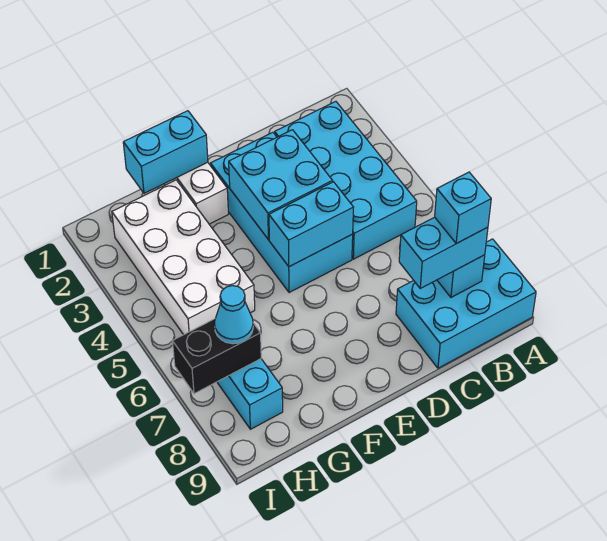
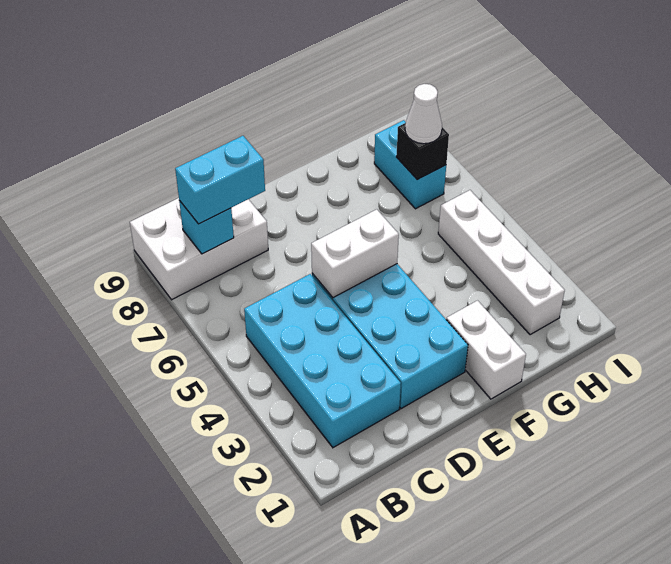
cyan 2x3 brick [396,239,536,368] -> white 2x3 brick [130,198,268,300]
cyan 1x1 brick [435,172,491,243] -> none
cyan 2x2 brick [229,130,333,240] -> none
cyan 1x2 brick [269,182,353,267] -> white 1x2 brick [311,209,399,298]
cyan 1x2 brick [123,111,208,193] -> none
white 2x4 brick [112,180,255,335] -> white 1x4 brick [438,190,565,335]
black 1x2 brick [173,319,261,394] -> black 1x1 brick [396,123,449,180]
cyan 1x1 cone [215,286,253,344] -> white 1x1 cone [405,84,442,144]

